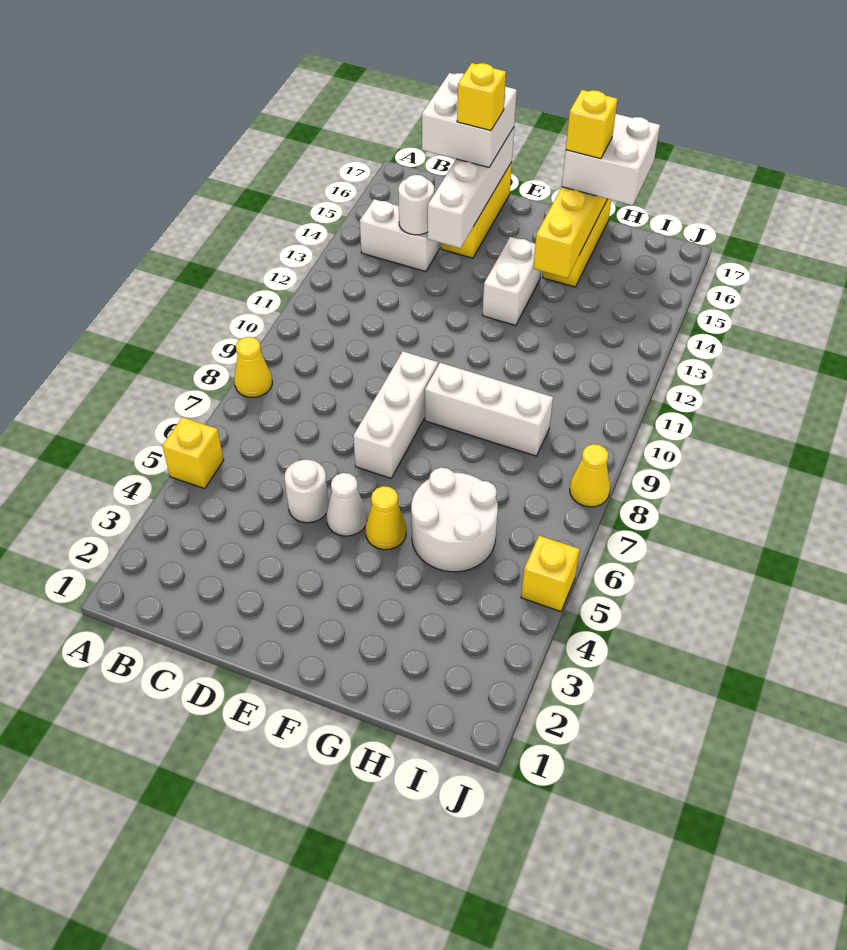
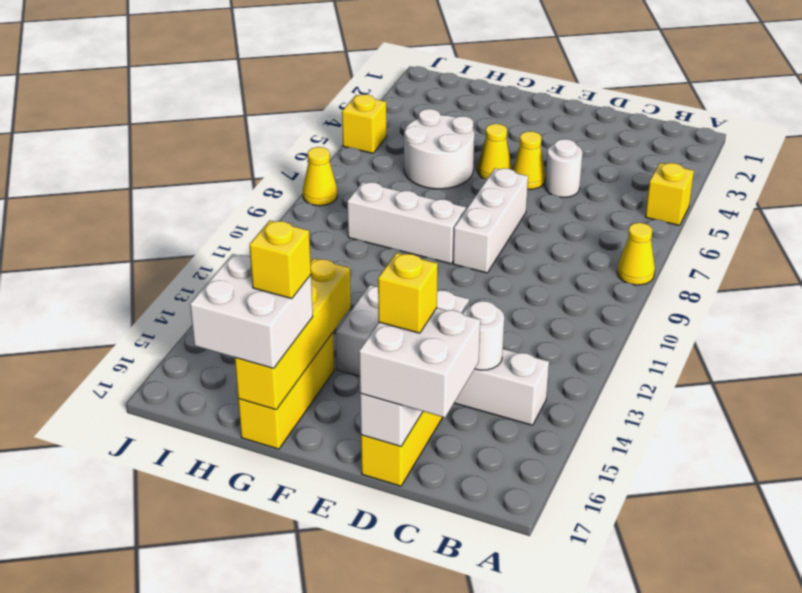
white 1x1 cone [326,473,367,536] -> yellow 1x1 cone [513,131,546,189]

